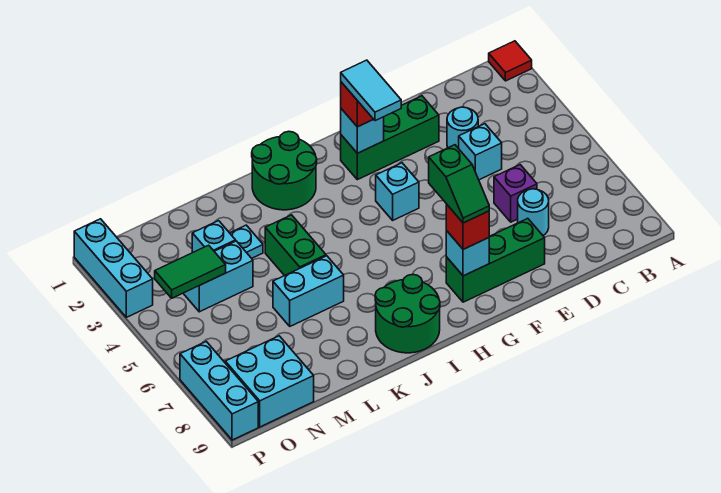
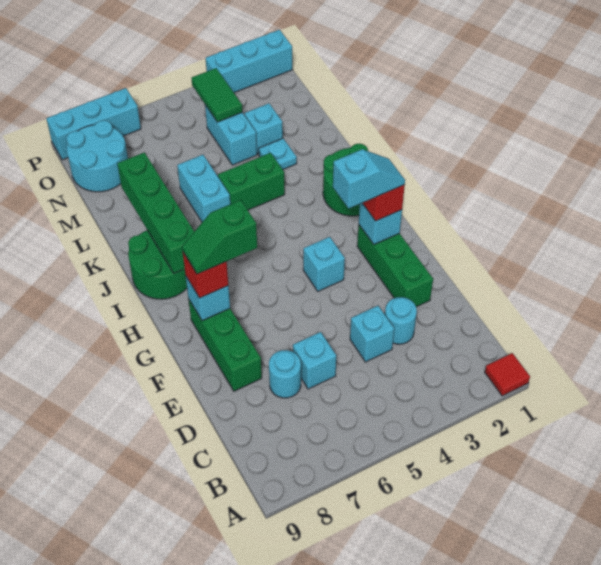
purple 1x1 brick [494,165,537,222] -> cyan 1x1 brick [293,332,336,389]
cyan 1x2 tile [341,60,401,121] -> cyan 1x2 slope [333,149,405,208]
none -> green 1x4 brick [117,152,194,273]
cyan 2x2 brick [225,336,314,427] -> cyan 2x2 round brick [66,120,128,192]

